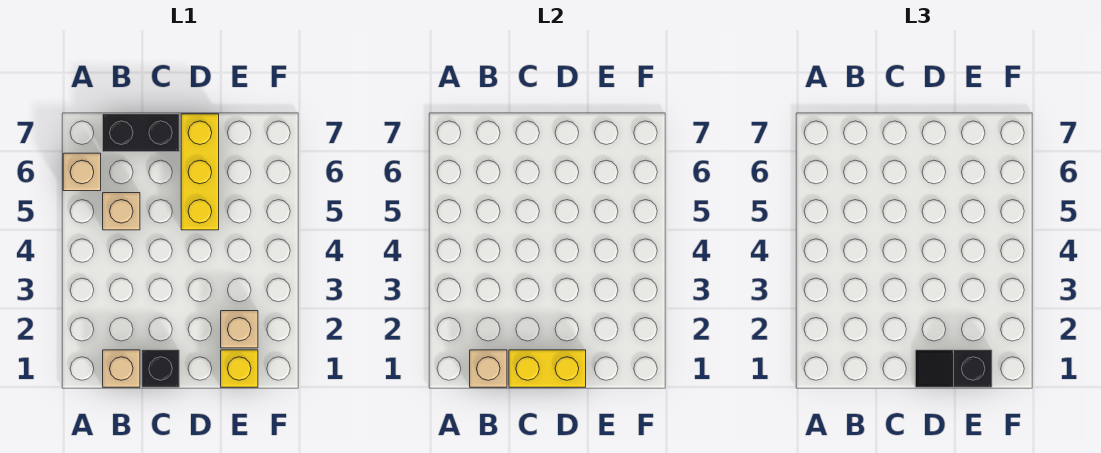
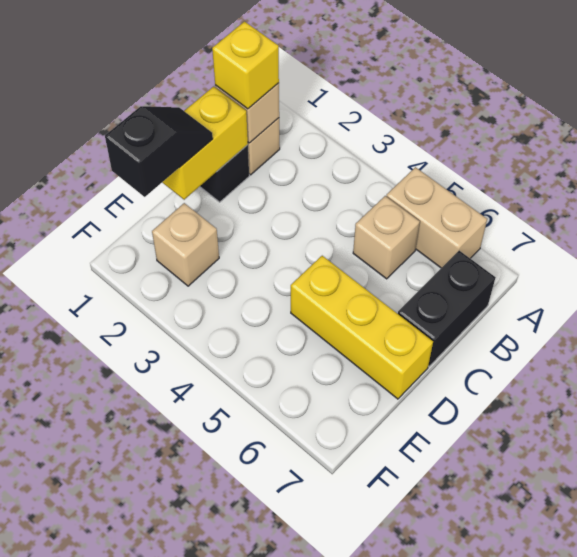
tan 1x1 brick [63,153,101,191] -> tan 1x2 brick [386,167,487,268]
yellow 1x1 brick [221,350,258,387] -> yellow 1x1 brick moved to [212,22,279,109]

